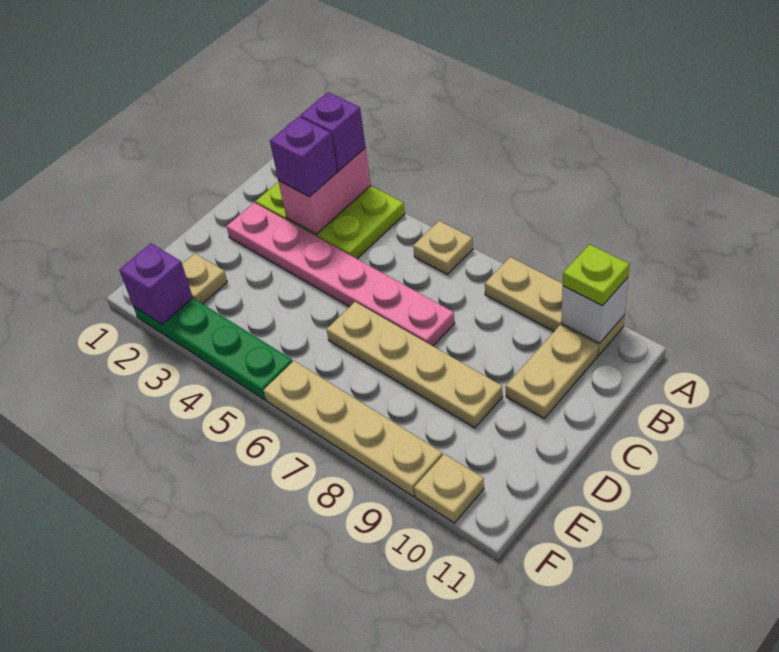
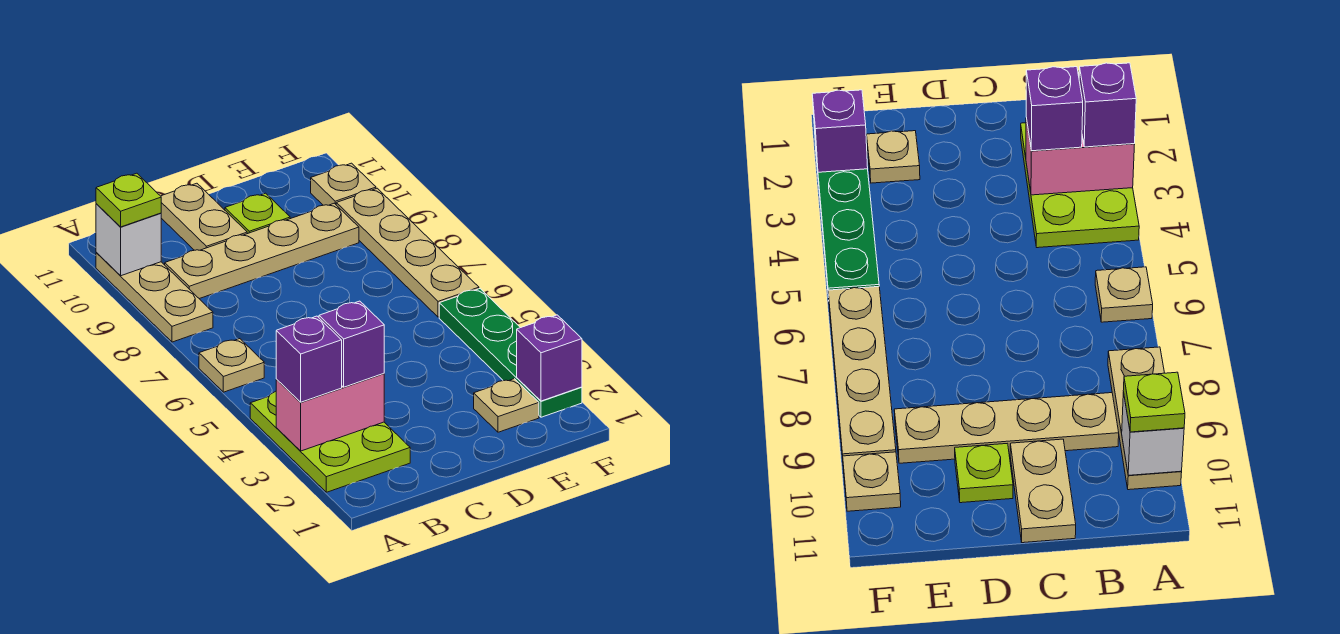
tan 1x2 plate [506,325,598,418] -> tan 1x2 plate turned to [161,183,247,250]
pink 1x6 plate [227,203,455,346] -> none
tan 1x4 plate [327,302,503,428] -> tan 1x4 plate turned to [165,203,359,299]
none -> lime 1x1 plate [225,193,290,234]

